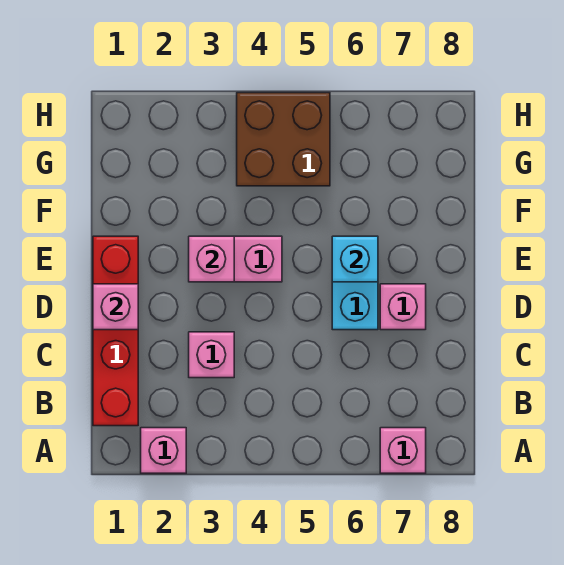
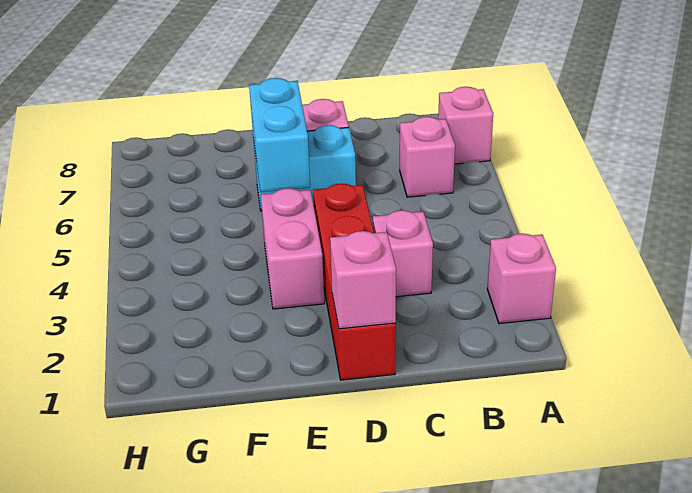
red 1x4 brick [93,236,138,426] -> red 1x4 brick turned to [313,183,396,380]
pink 1x1 brick [189,236,234,282] -> pink 1x1 brick moved to [400,117,455,197]
cyan 1x1 brick [332,236,378,282] -> cyan 1x2 brick [249,78,310,192]
brown 2x2 brick [237,93,330,186] -> none

